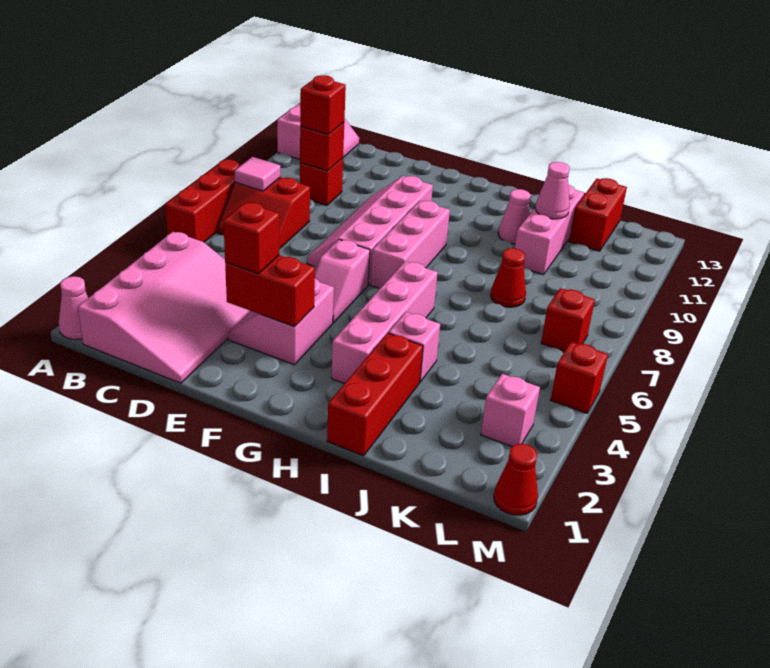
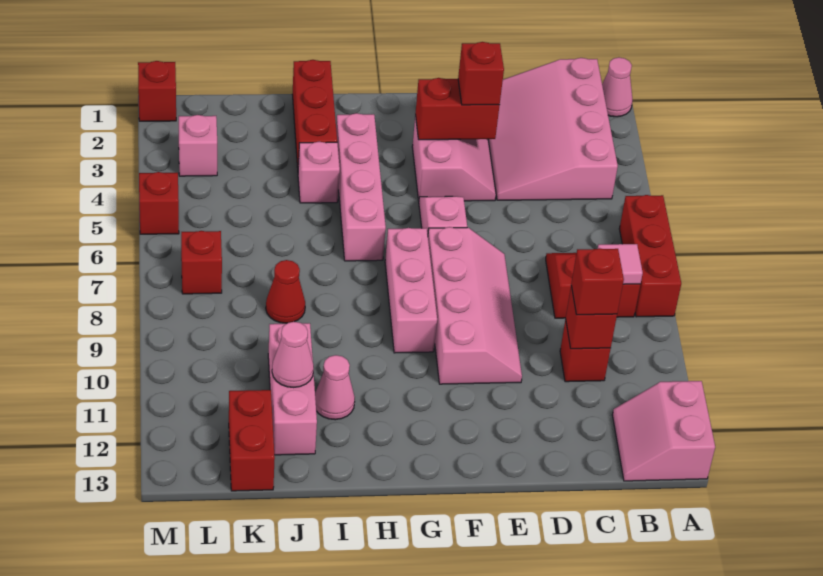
red 1x1 cone [494,444,538,515] -> red 1x1 brick [138,61,176,121]

